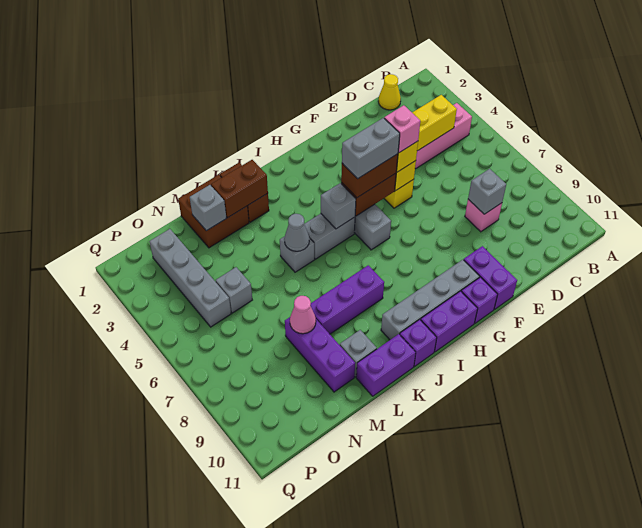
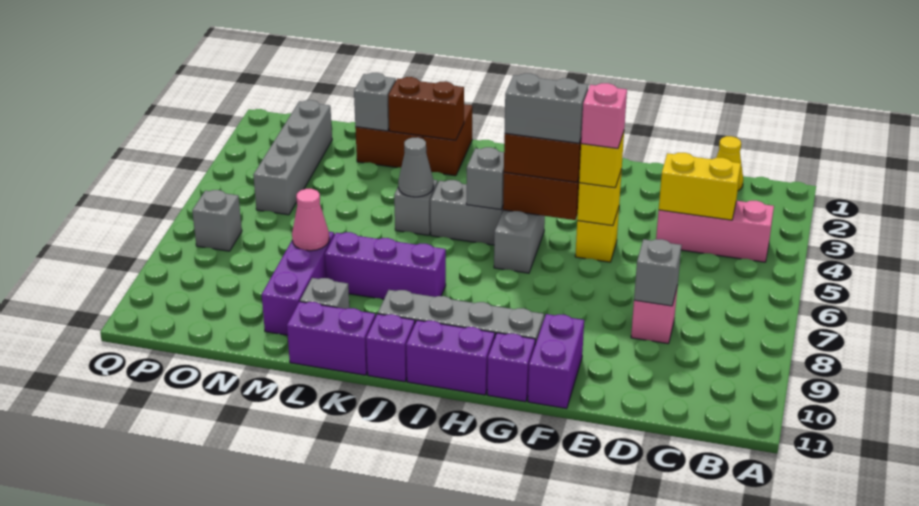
grey 1x1 brick [216,267,252,313] -> grey 1x1 brick moved to [192,190,242,251]

